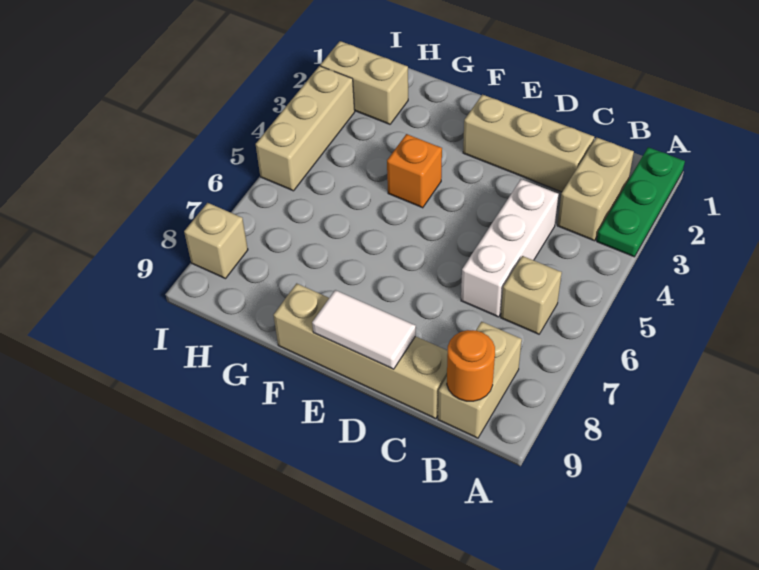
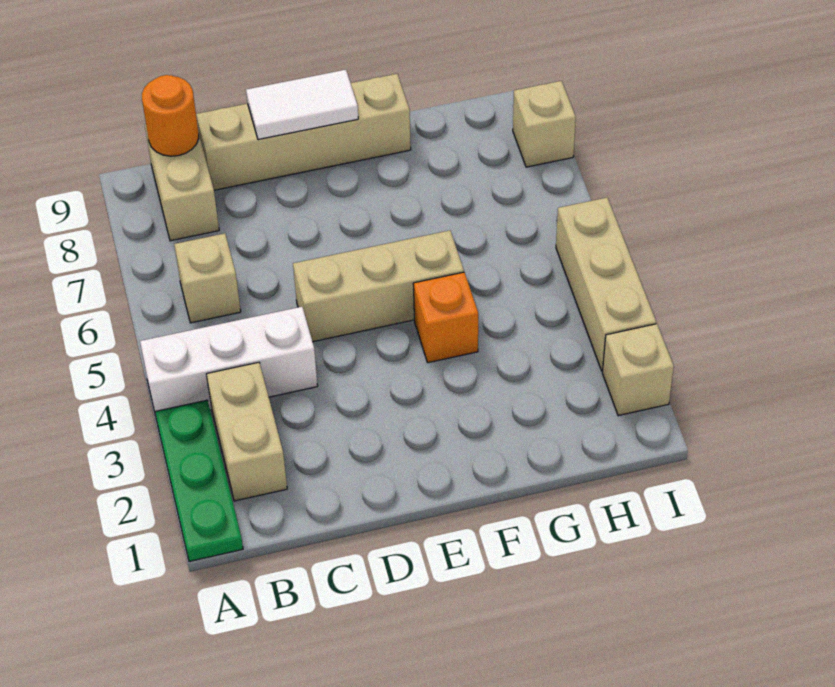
tan 1x3 brick [463,94,594,192] -> tan 1x3 brick moved to [293,230,464,342]
white 1x3 brick [461,179,558,317] -> white 1x3 brick turned to [140,307,318,415]
tan 1x2 brick [320,41,408,124] -> tan 1x1 brick [603,324,674,416]

